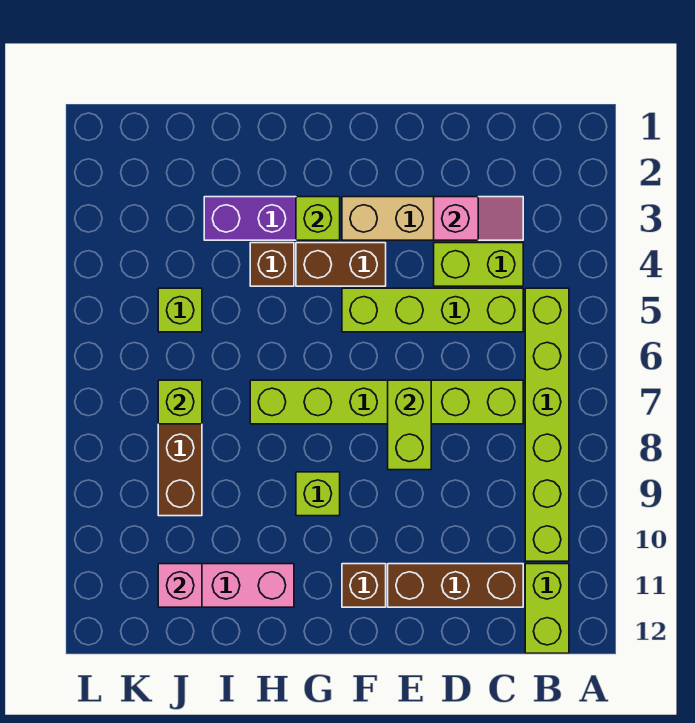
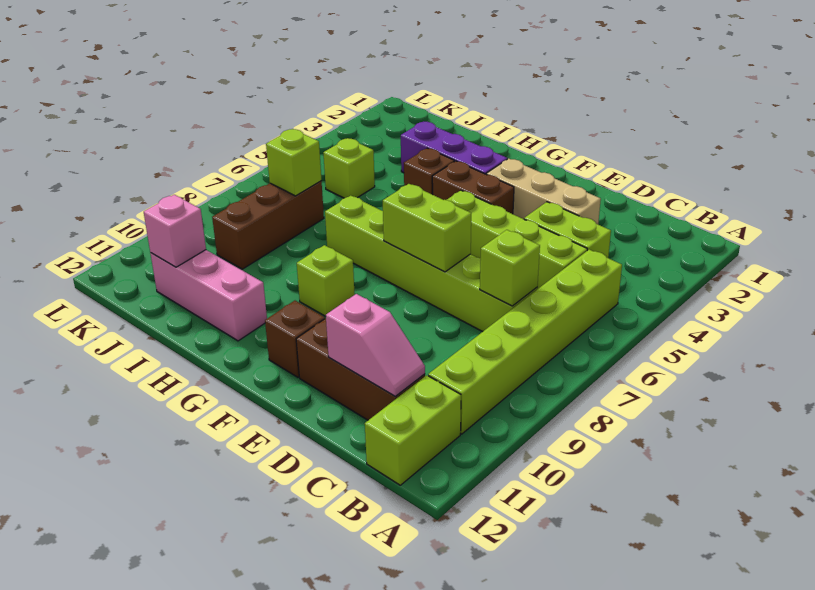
pink 1x2 slope [434,197,523,240] -> pink 1x2 slope moved to [326,294,425,396]
lime 1x2 brick [388,380,431,470] -> lime 1x2 brick turned to [383,184,471,272]
lime 1x1 brick [296,197,340,240] -> lime 1x1 brick moved to [480,230,540,306]

